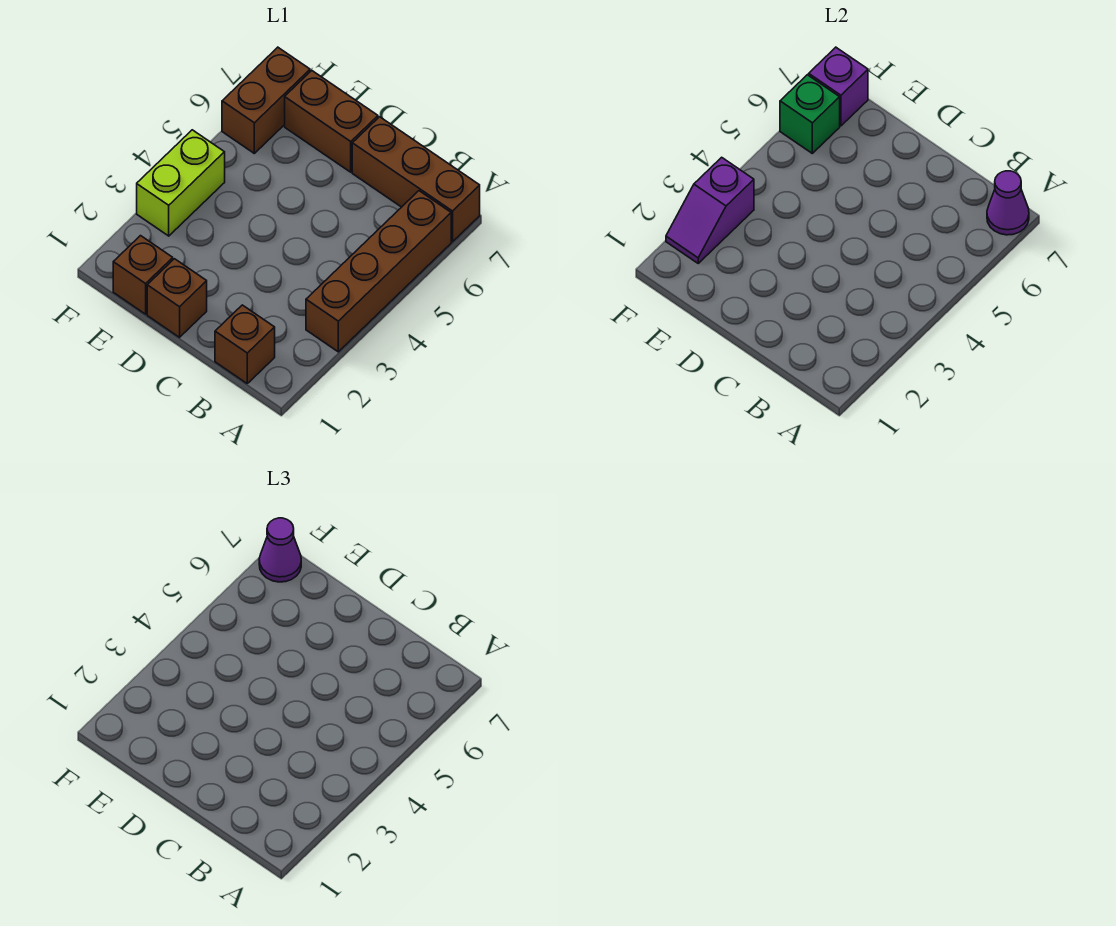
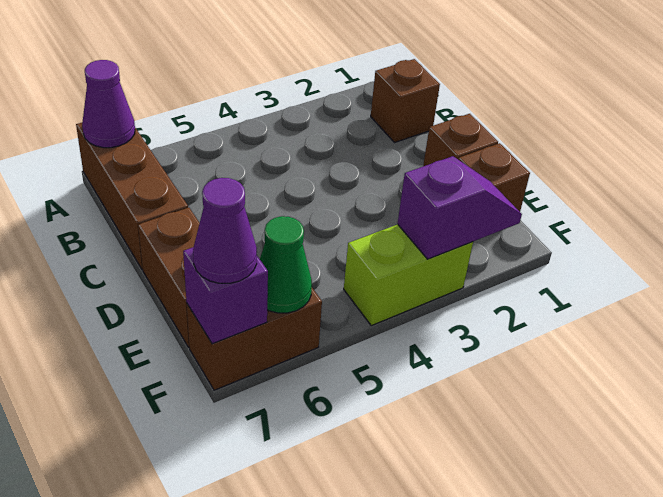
brown 1x4 brick [306,191,451,352] -> none
green 1x1 brick [780,75,840,153] -> green 1x1 cone [260,216,312,313]

